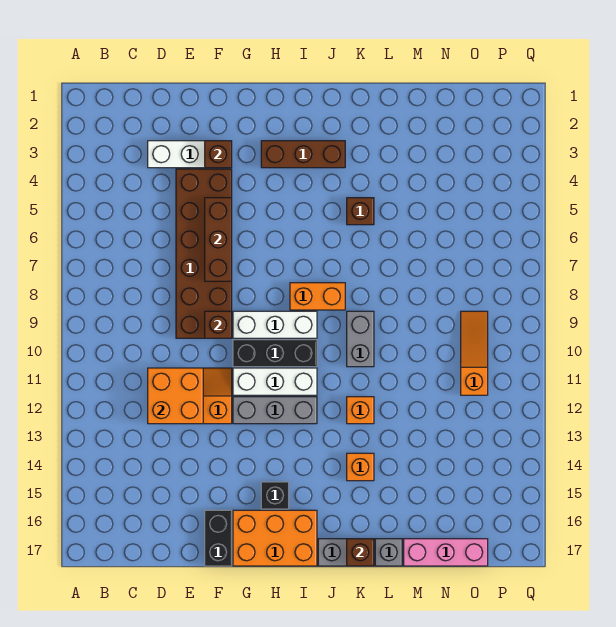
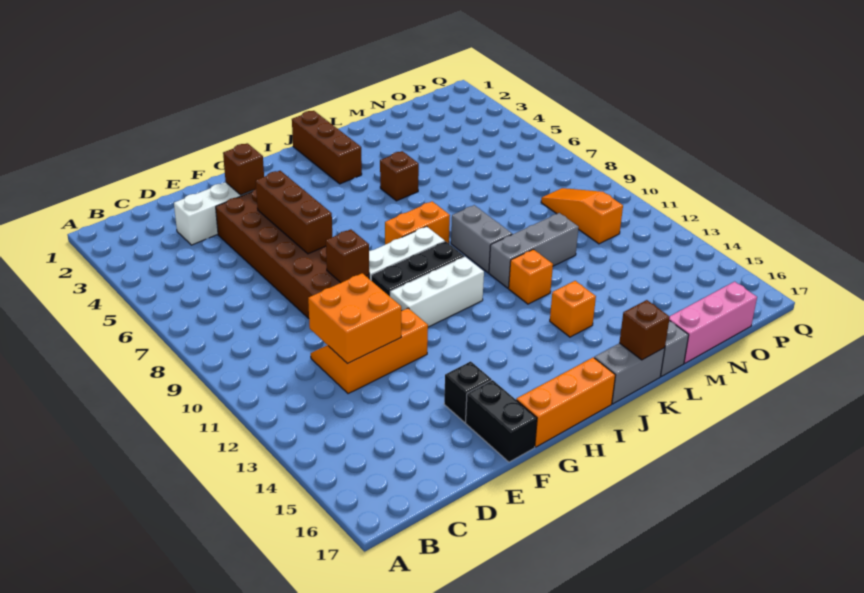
grey 1x3 brick [233,397,317,424] -> grey 1x3 brick moved to [489,213,579,288]
orange 2x3 brick [233,510,317,566] -> orange 1x3 brick [516,357,615,447]
brown 1x3 brick [261,141,345,168] -> brown 1x3 brick turned to [292,111,362,184]
black 1x1 brick [261,482,289,509] -> black 1x1 brick moved to [444,361,492,422]

